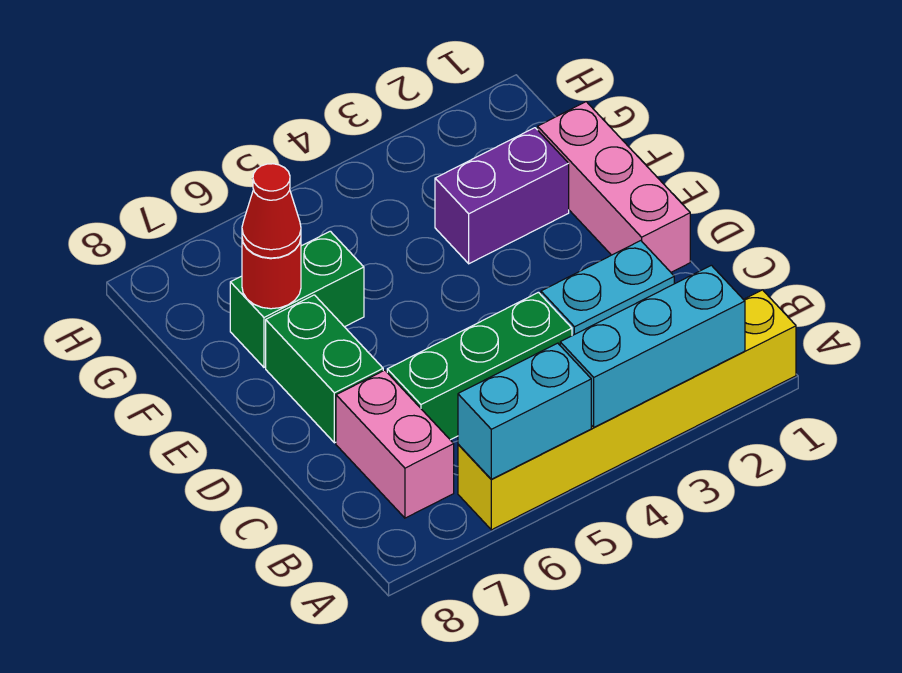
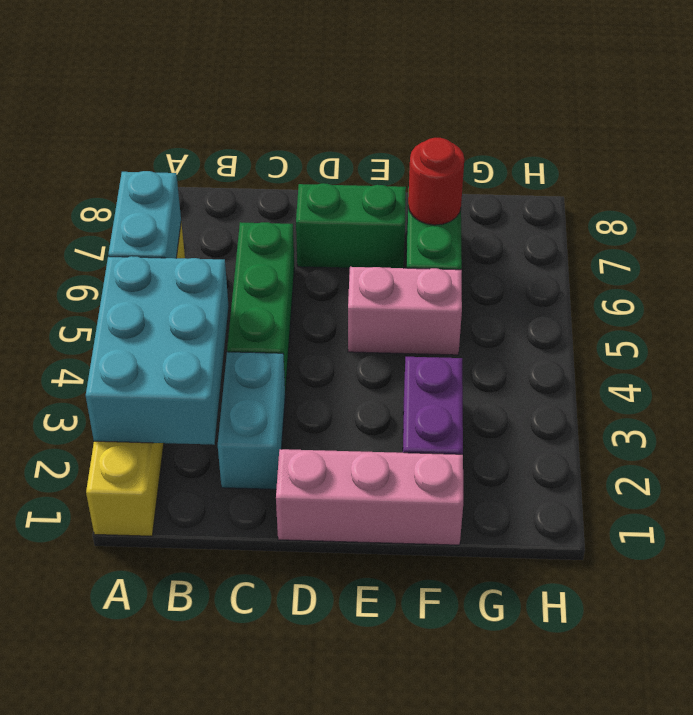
cyan 1x3 brick [560,265,745,427] -> cyan 2x3 brick [86,256,229,445]
pink 1x2 brick [336,370,454,518] -> pink 1x2 brick moved to [348,267,462,355]
red 1x1 cone [242,164,301,258] -> none

